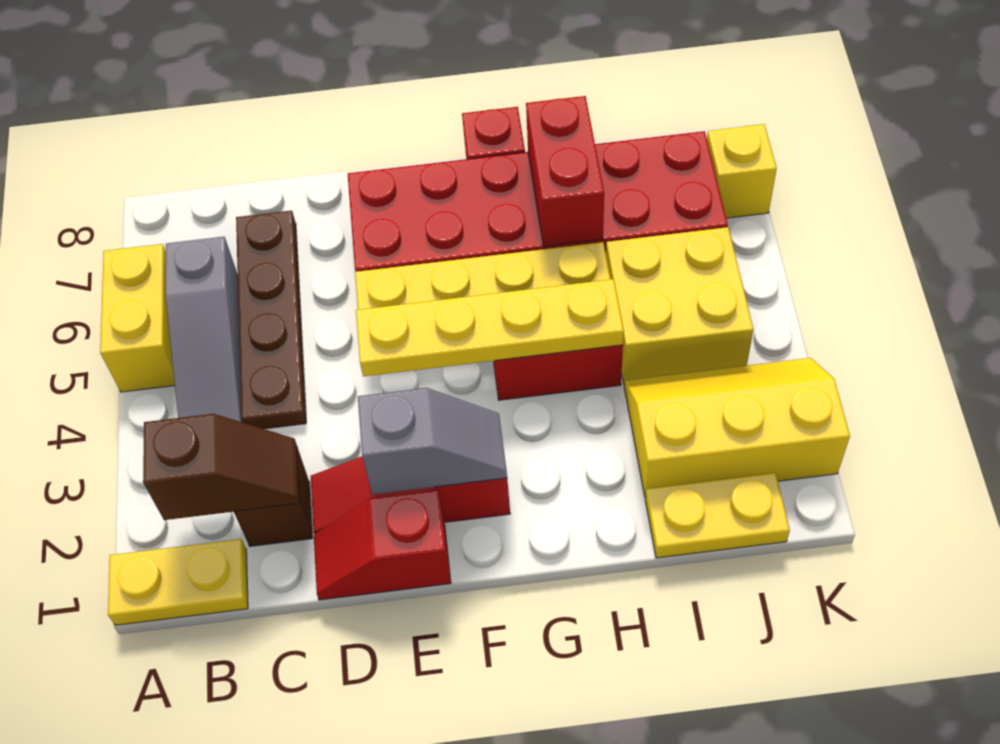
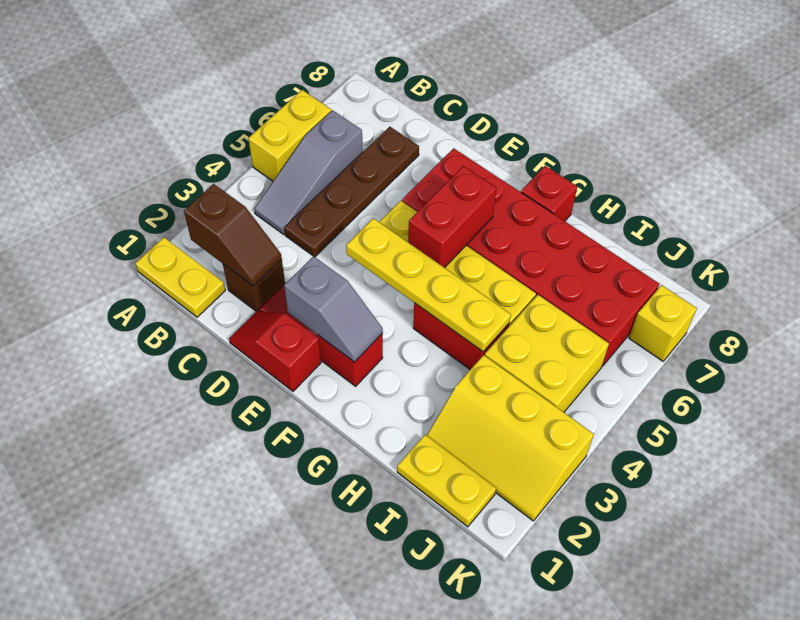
red 1x2 brick [526,96,604,246] -> red 1x2 brick moved to [408,166,496,268]
yellow 2x3 slope [624,358,850,498] -> yellow 2x3 slope turned to [427,355,594,521]

